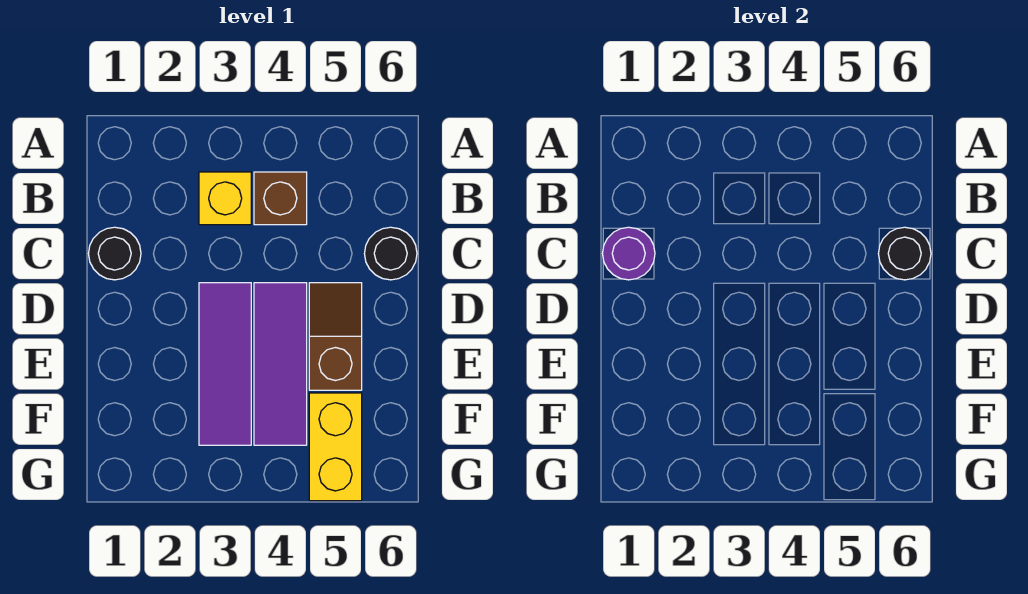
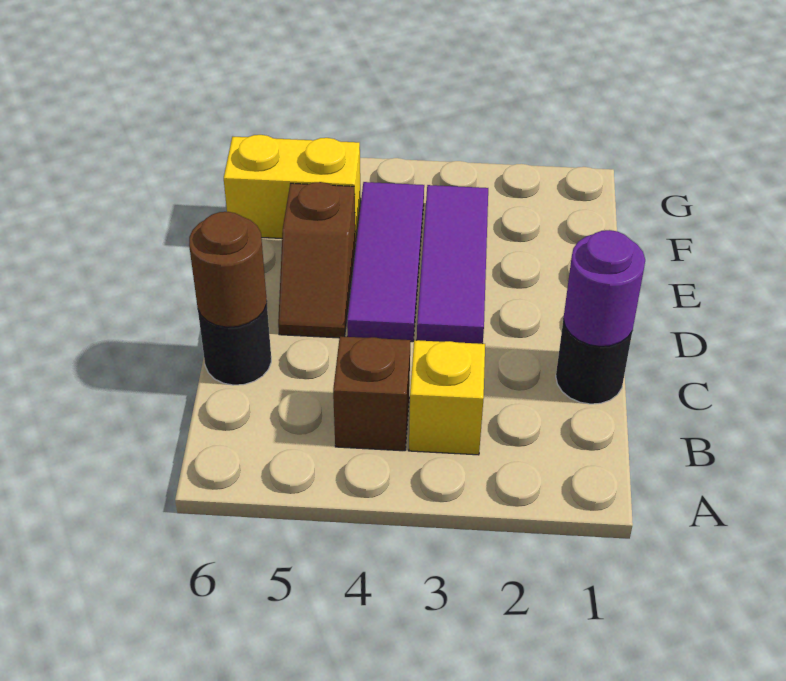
black 1x1 round brick [878,227,931,280] -> brown 1x1 round brick [189,212,267,327]
yellow 1x2 brick [309,393,362,501] -> yellow 1x2 brick turned to [224,135,361,242]

